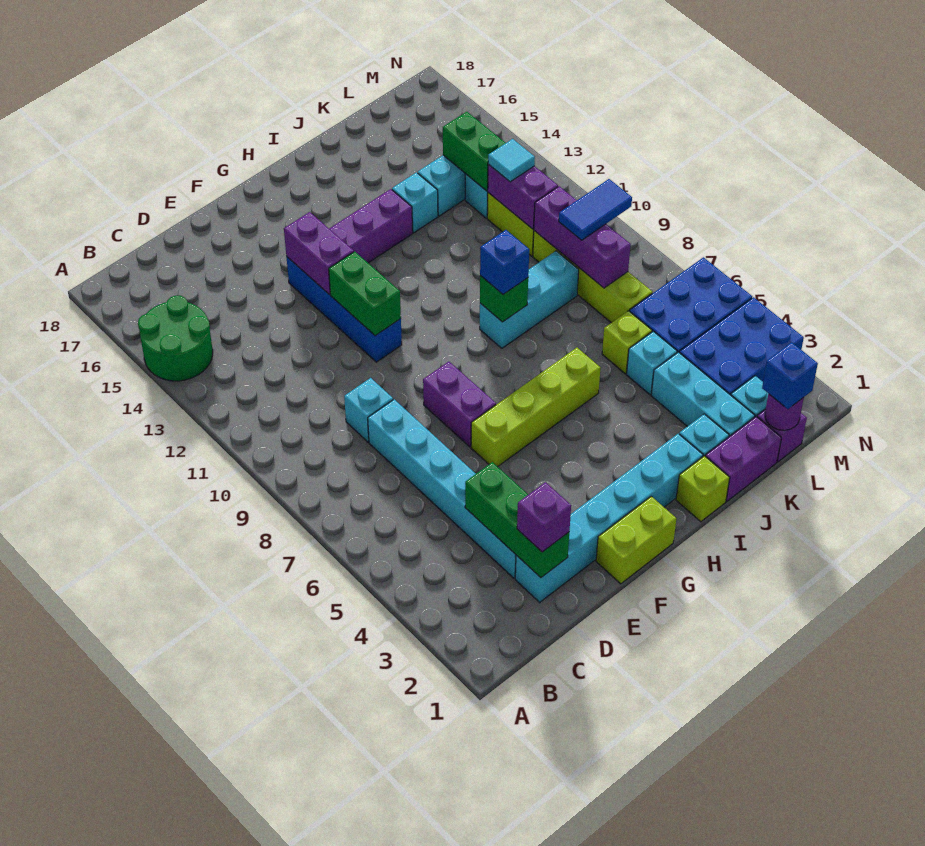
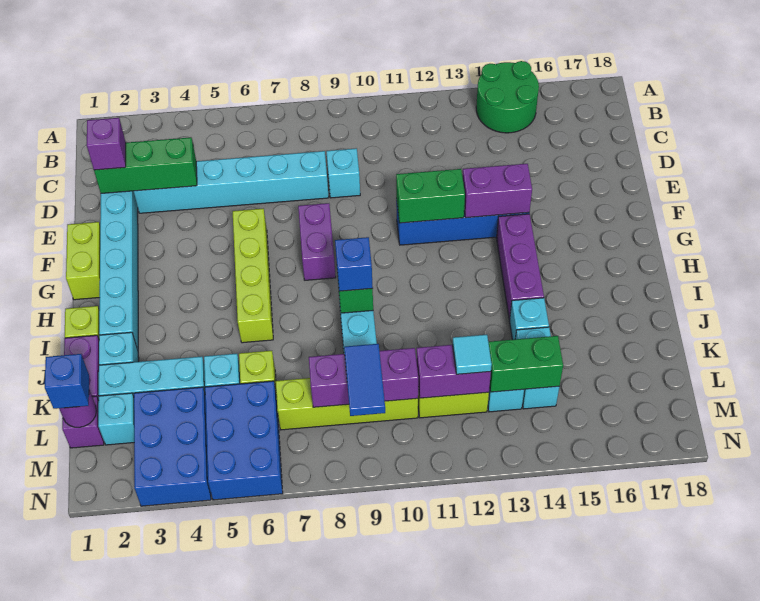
purple 1x2 brick [423,362,496,447] -> purple 1x2 brick turned to [298,203,336,280]

